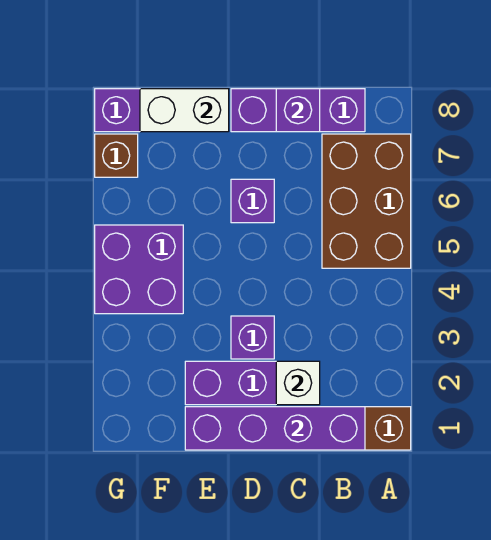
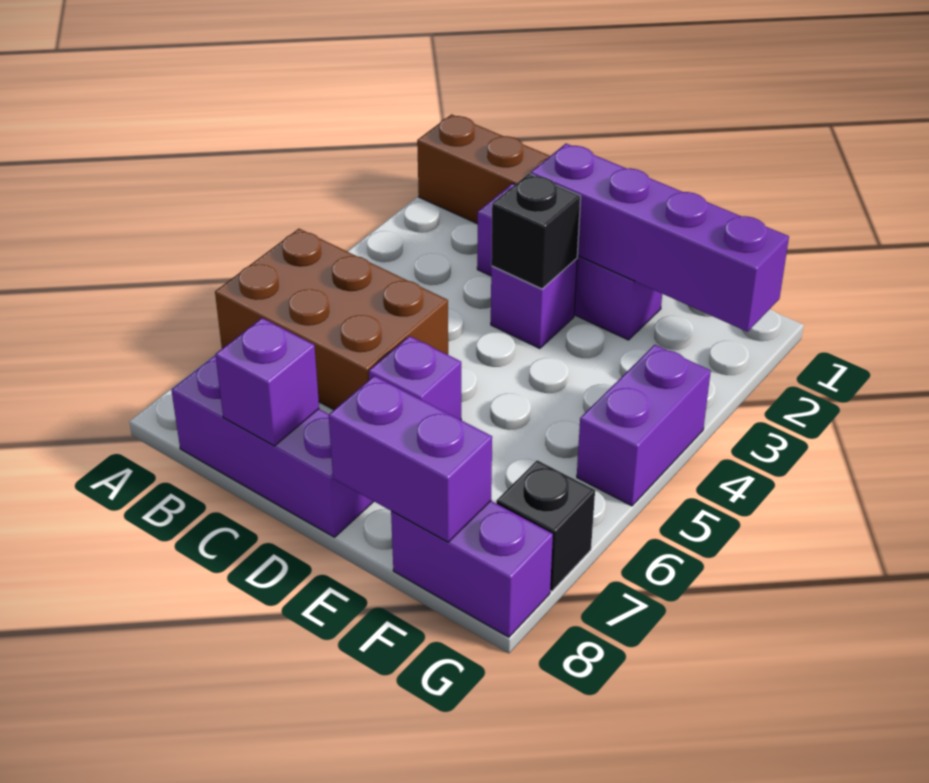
brown 2x3 brick [322,134,411,268] -> brown 2x3 brick turned to [215,229,448,410]
purple 1x4 brick [185,407,365,450] -> purple 1x4 brick moved to [531,144,789,332]
white 1x1 brick [276,361,320,405] -> none
none -> black 1x1 brick [491,174,581,289]
white 1x2 brick [140,89,229,132] -> purple 1x2 brick [329,376,492,542]
purple 2x2 brick [95,225,183,314] -> purple 1x2 brick [577,345,711,506]
brown 1x1 brick [95,134,138,177] -> black 1x1 brick [496,460,595,591]

